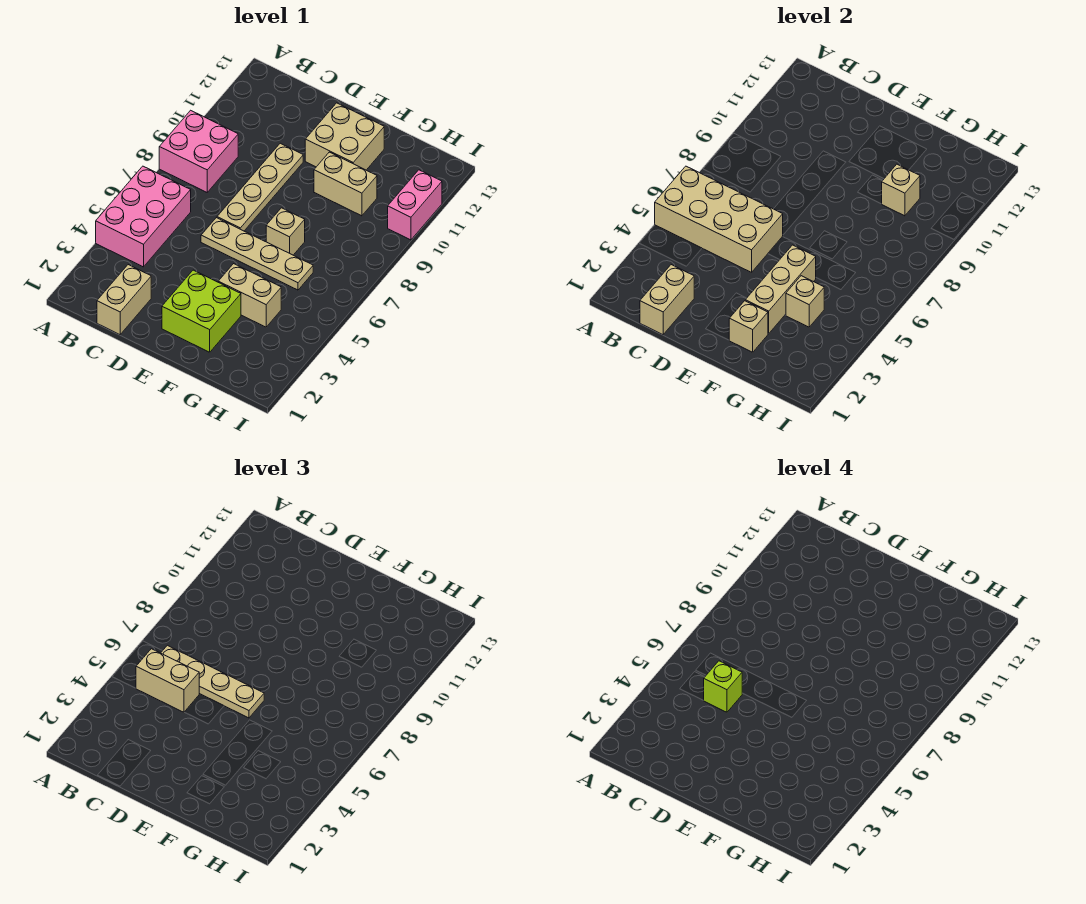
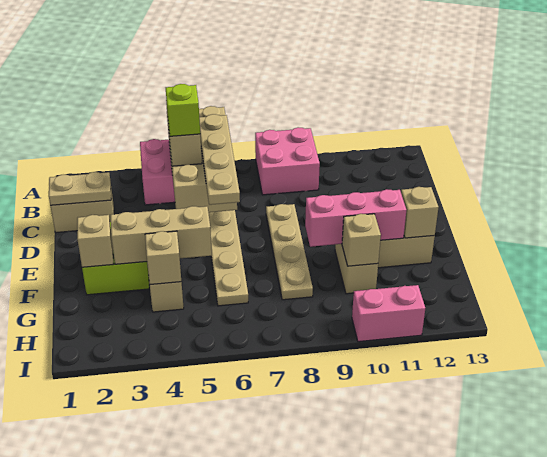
tan 1x2 brick [640,265,694,335] -> tan 1x2 plate [49,172,111,205]
tan 1x4 plate [217,143,303,231] -> tan 1x4 plate turned to [266,204,313,300]
tan 1x1 brick [266,208,305,255] -> tan 1x1 brick moved to [401,187,439,238]
none -> pink 1x3 brick [305,189,406,247]

